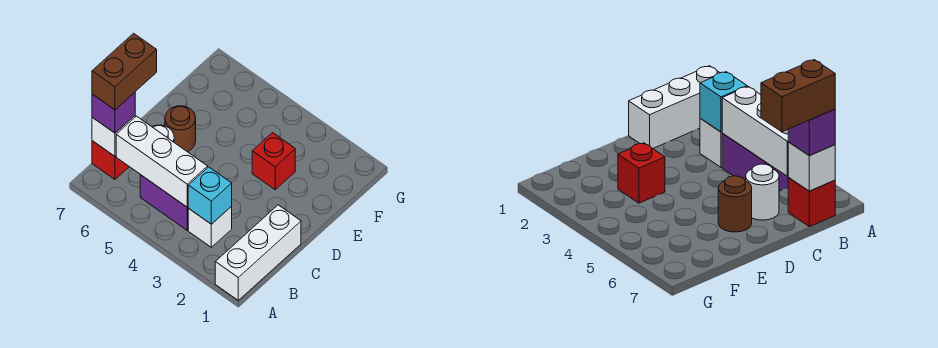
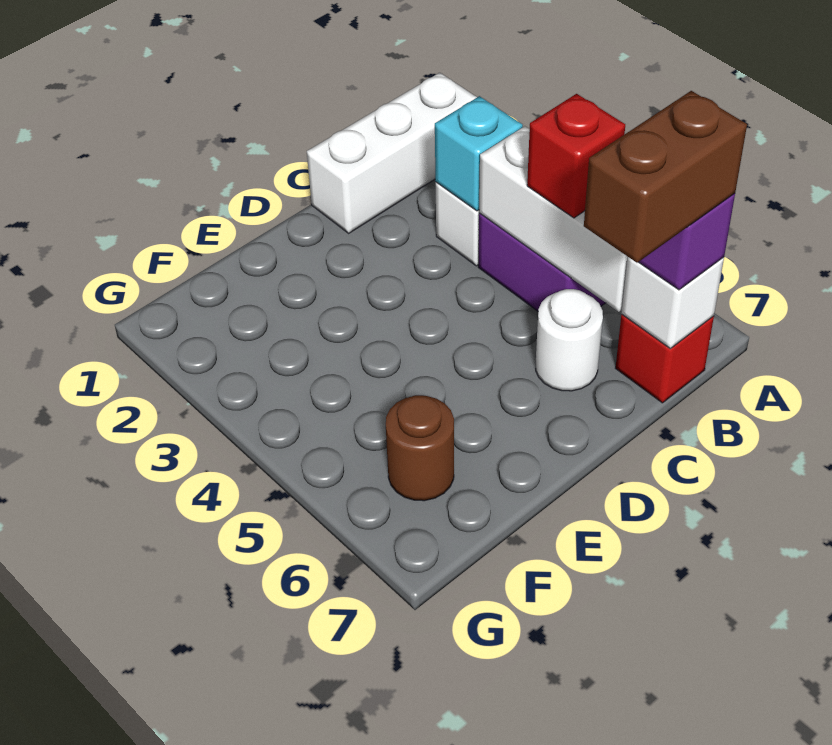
brown 1x1 round brick [165,106,196,152] -> brown 1x1 round brick moved to [386,395,454,501]
red 1x1 brick [252,133,295,190] -> red 1x1 brick moved to [527,94,625,218]

